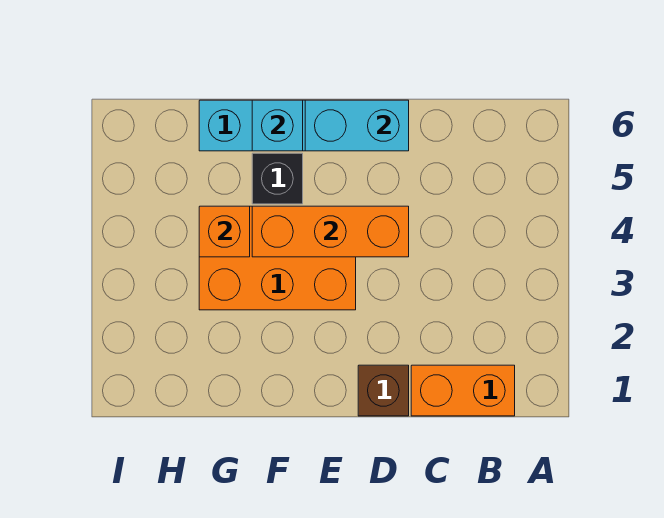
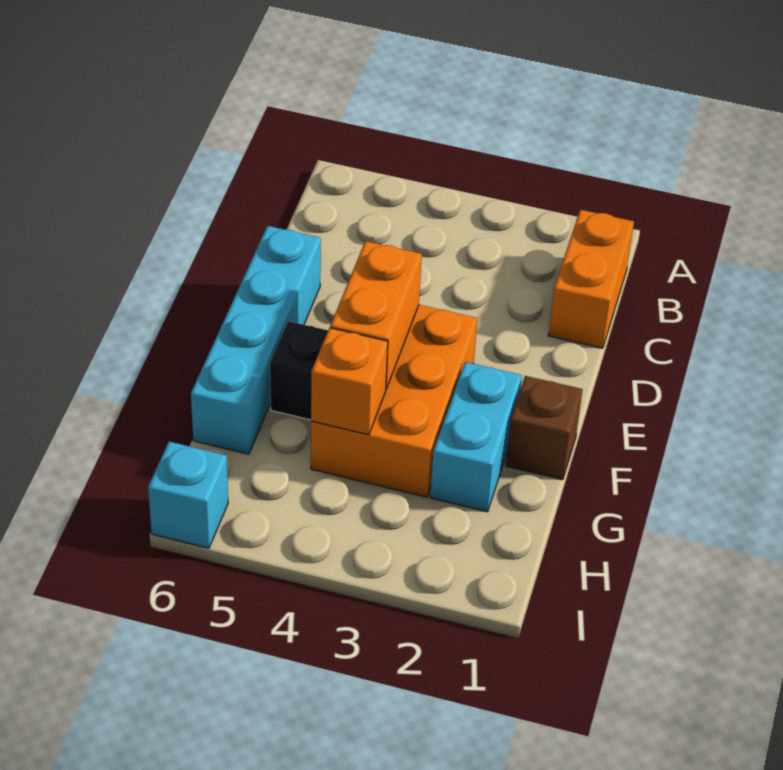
brown 1x1 brick [358,365,409,416] -> brown 1x1 brick moved to [506,376,583,480]
orange 1x3 brick [252,206,409,257] -> orange 1x2 brick [330,241,422,389]
cyan 1x2 brick [305,100,409,151] -> cyan 1x2 brick moved to [430,362,522,512]
cyan 1x1 brick [252,100,303,151] -> cyan 1x1 brick moved to [148,442,228,548]

